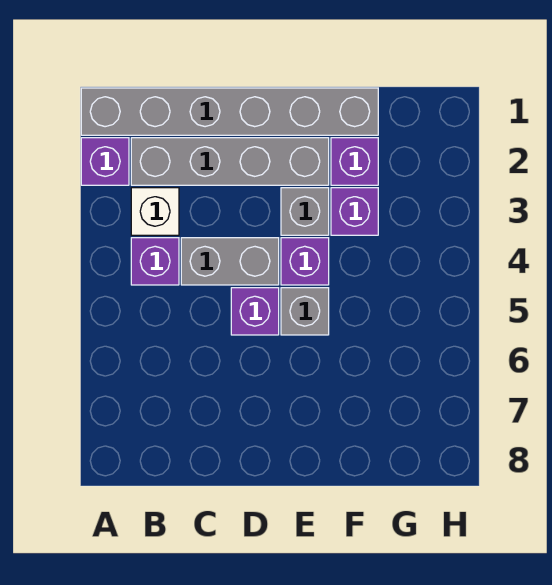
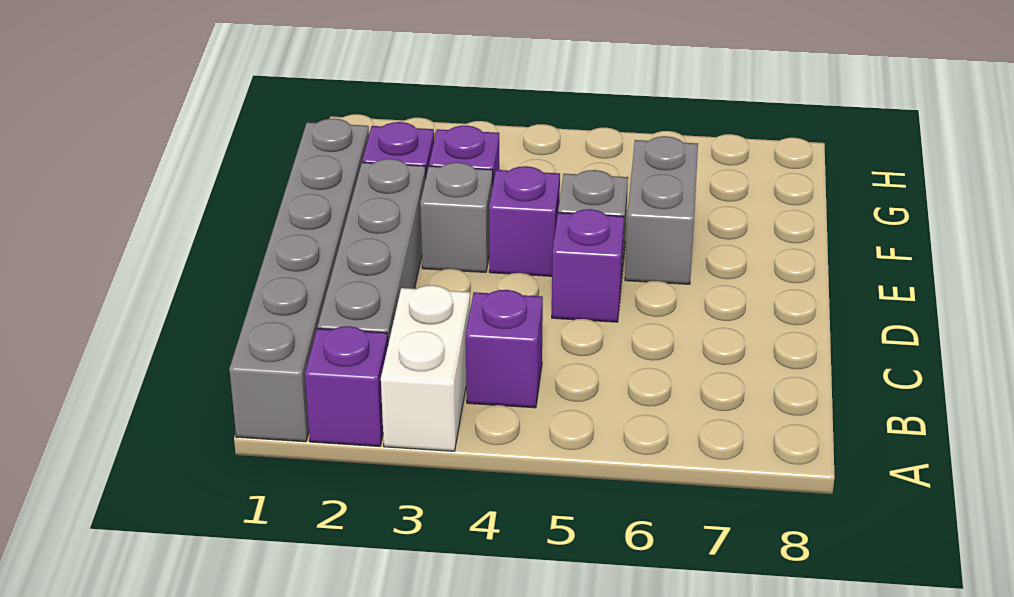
white 1x1 brick [131,188,179,235] -> white 1x2 brick [381,285,470,451]
grey 1x2 brick [181,238,279,285] -> grey 1x2 brick moved to [625,136,698,284]

